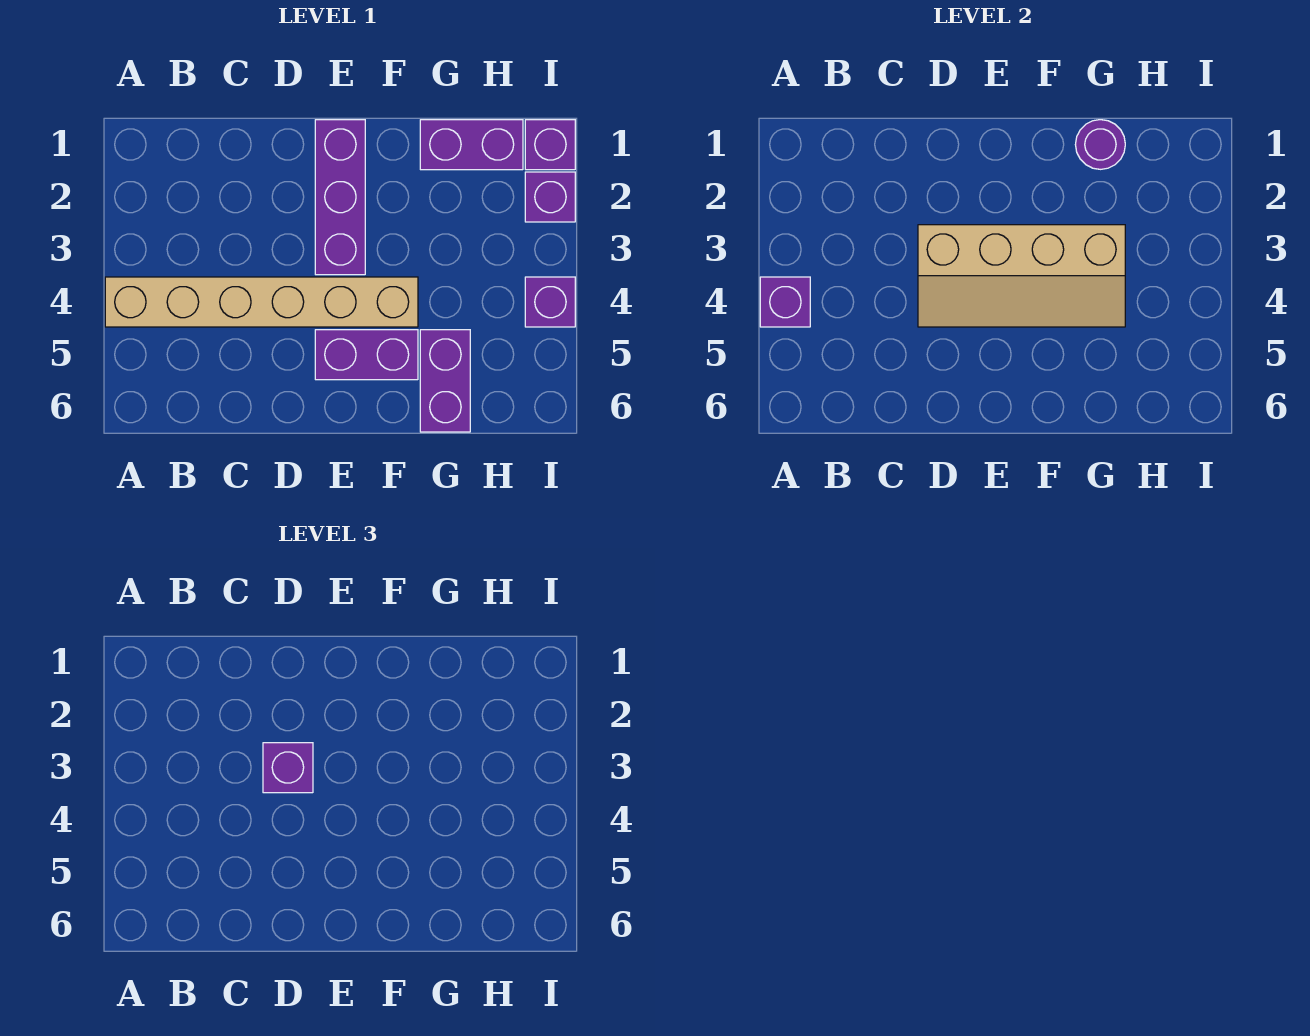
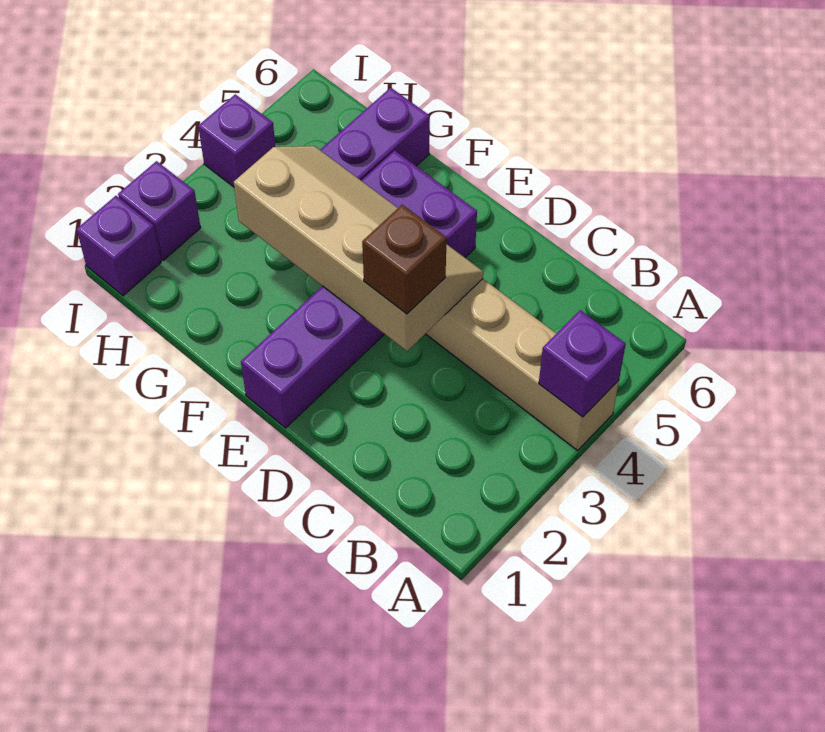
purple 1x1 brick [263,743,313,793] -> brown 1x1 brick [362,205,447,314]
purple 1x2 brick [420,120,523,170] -> none
purple 1x1 round brick [1075,120,1125,169] -> none

